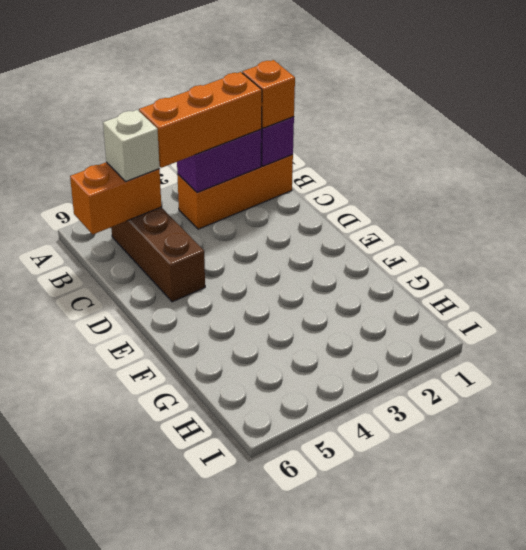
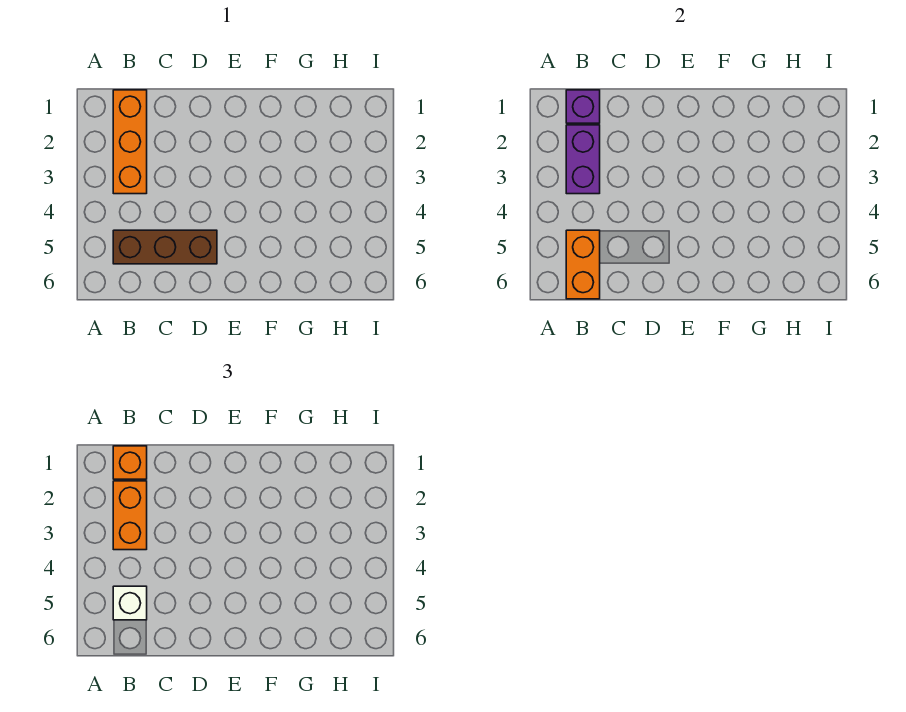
orange 1x3 brick [139,72,262,168] -> orange 1x2 brick [113,481,147,550]

